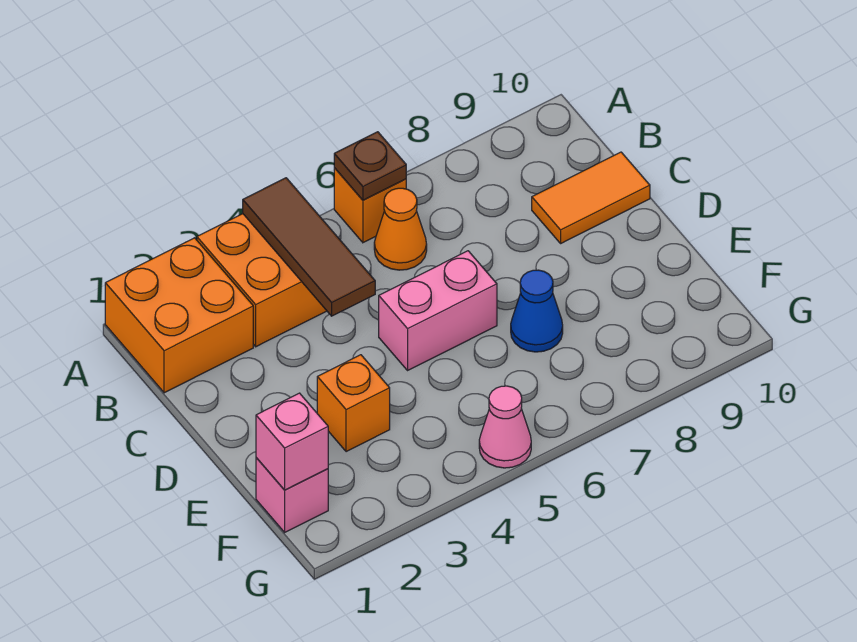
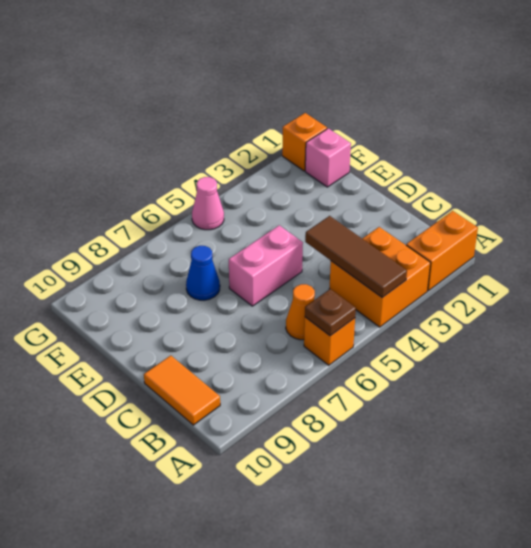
orange 2x2 brick [105,238,253,393] -> orange 1x2 brick [406,211,478,291]
orange 1x2 tile [532,152,650,243] -> orange 1x2 tile turned to [144,355,220,425]
orange 1x1 brick [317,355,390,452] -> orange 1x1 brick moved to [282,113,327,171]
pink 1x1 brick [256,393,328,490] -> none

